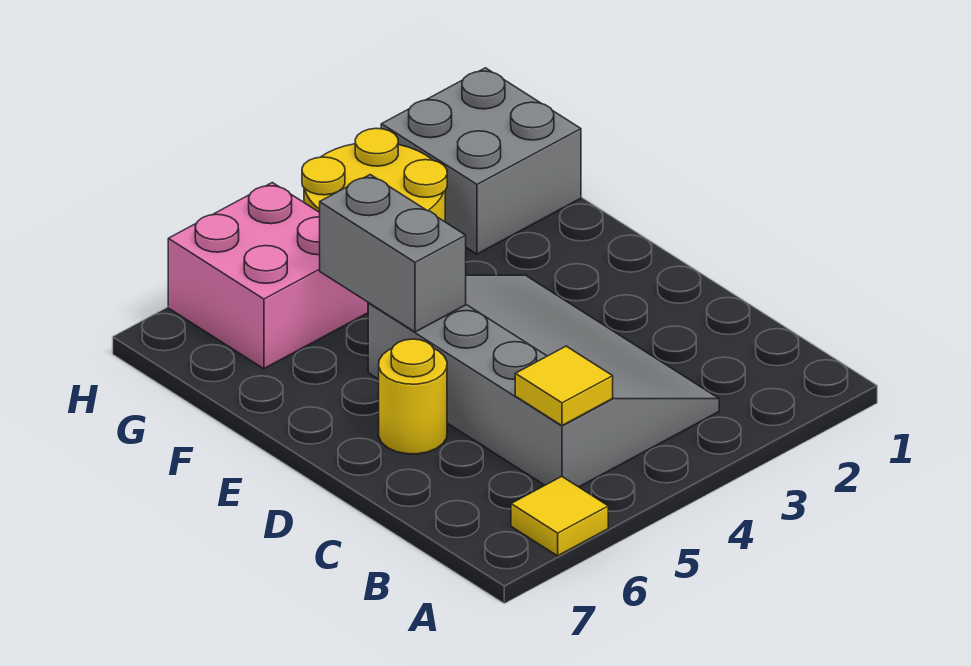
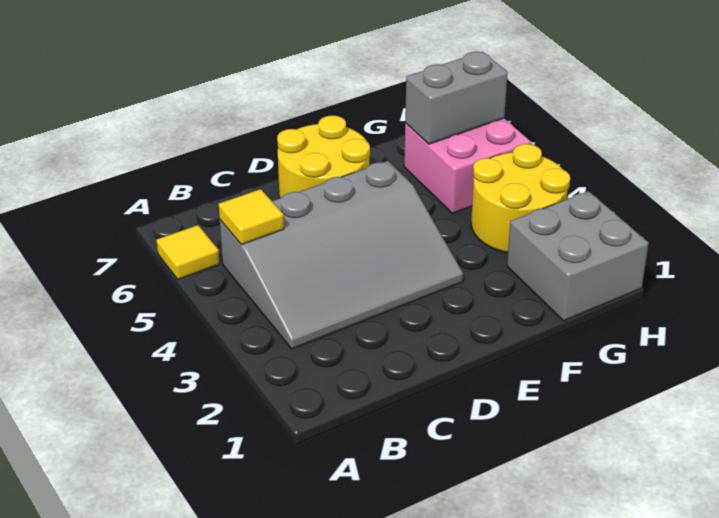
yellow 1x1 round brick [379,339,447,454] -> yellow 2x2 round brick [277,115,370,198]
grey 1x2 brick [320,175,466,332] -> grey 1x2 brick moved to [405,52,508,144]

